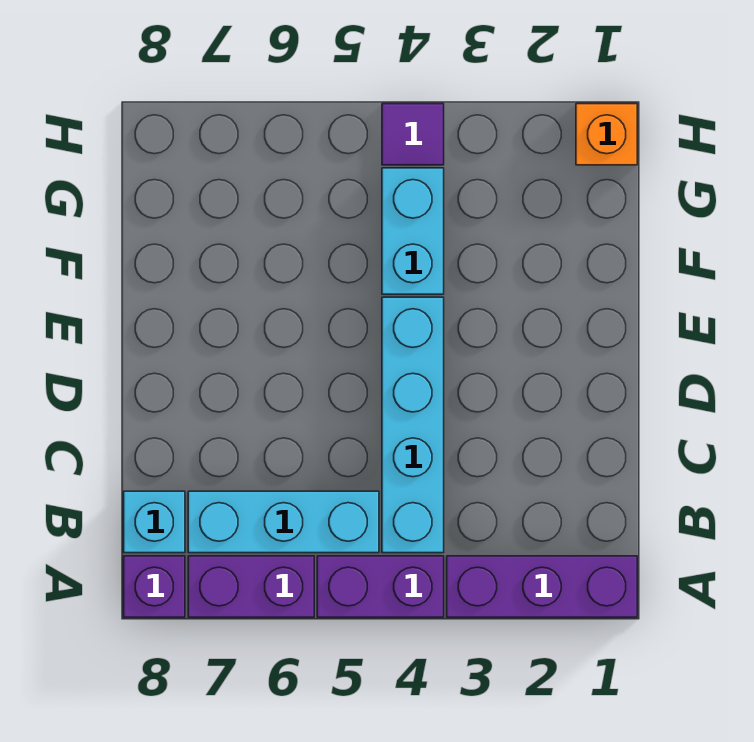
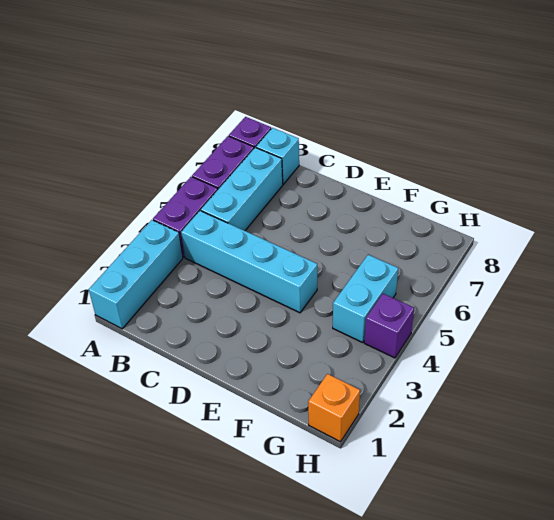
purple 1x3 brick [447,556,637,617] -> cyan 1x3 brick [89,220,183,329]
cyan 1x2 brick [382,168,444,294] -> cyan 1x2 brick turned to [333,255,398,342]
purple 1x1 tile [382,104,444,165] -> purple 1x1 brick [364,294,414,358]

